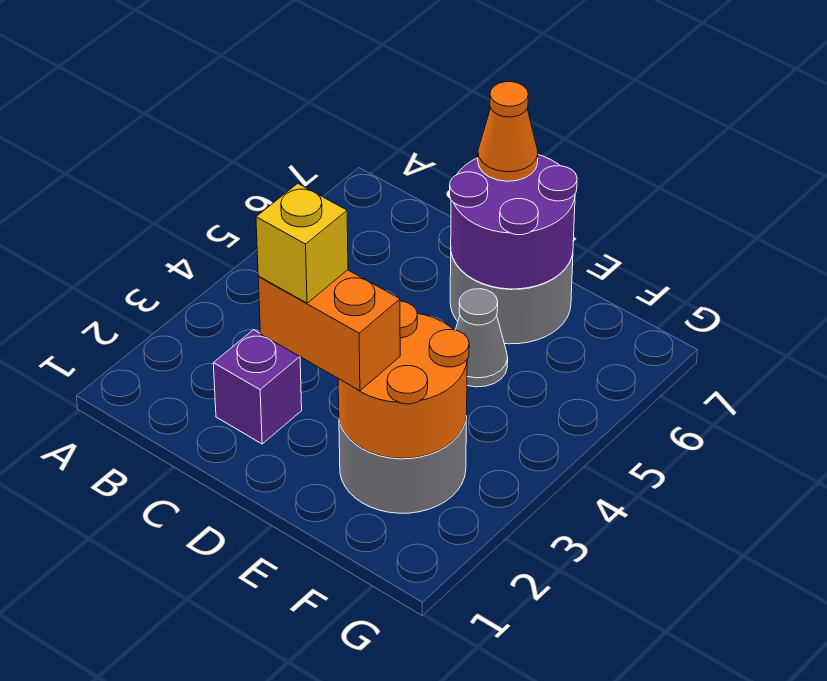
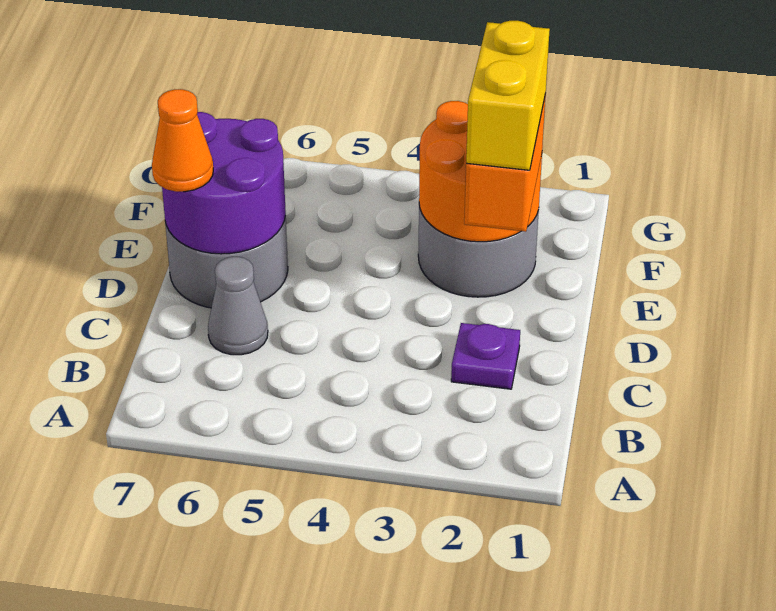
purple 1x1 brick [213,330,302,444] -> purple 1x1 plate [451,323,520,389]
yellow 1x1 brick [256,184,348,303] -> yellow 1x2 brick [466,21,550,170]
grey 1x1 cone [455,289,508,387] -> grey 1x1 cone moved to [208,257,268,355]

